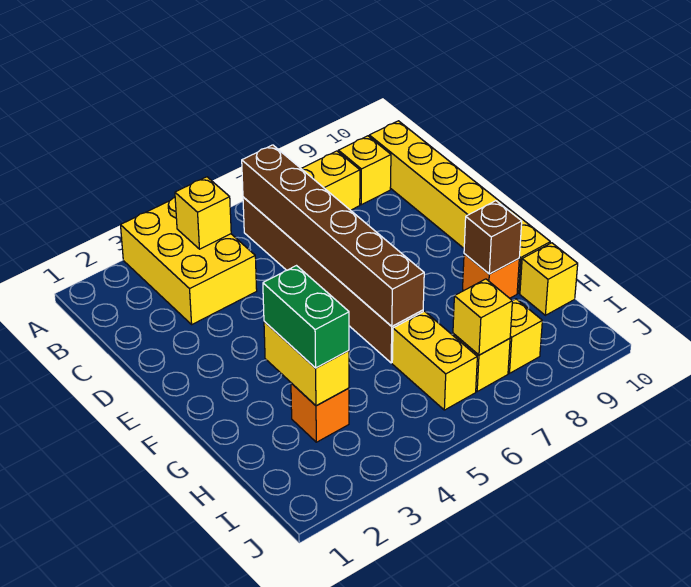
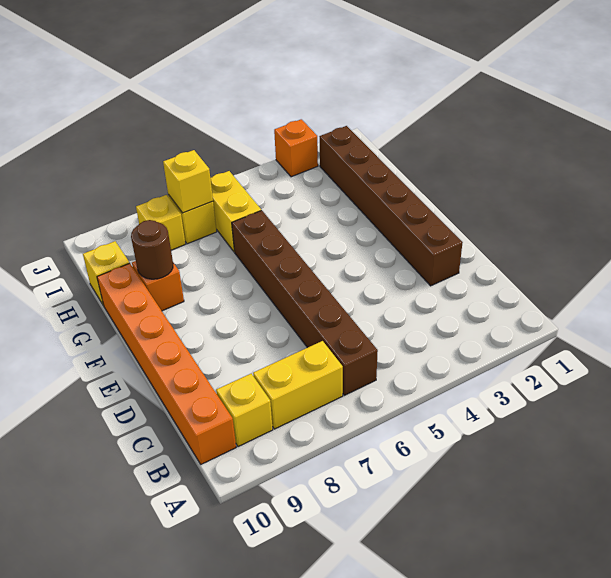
yellow 2x3 brick [121,198,257,324] -> none
yellow 1x1 brick [175,177,231,249] -> none
brown 1x6 brick [242,145,424,326] -> brown 1x6 brick moved to [319,126,463,286]
yellow 1x6 brick [369,121,550,293] -> orange 1x6 brick [97,263,236,464]
yellow 1x2 brick [264,321,349,406] -> none
green 1x2 brick [263,266,349,368] -> none
brown 1x1 brick [464,201,522,274] -> brown 1x1 round brick [131,220,173,279]
orange 1x1 brick [291,383,349,442] -> orange 1x1 brick moved to [274,119,318,177]

